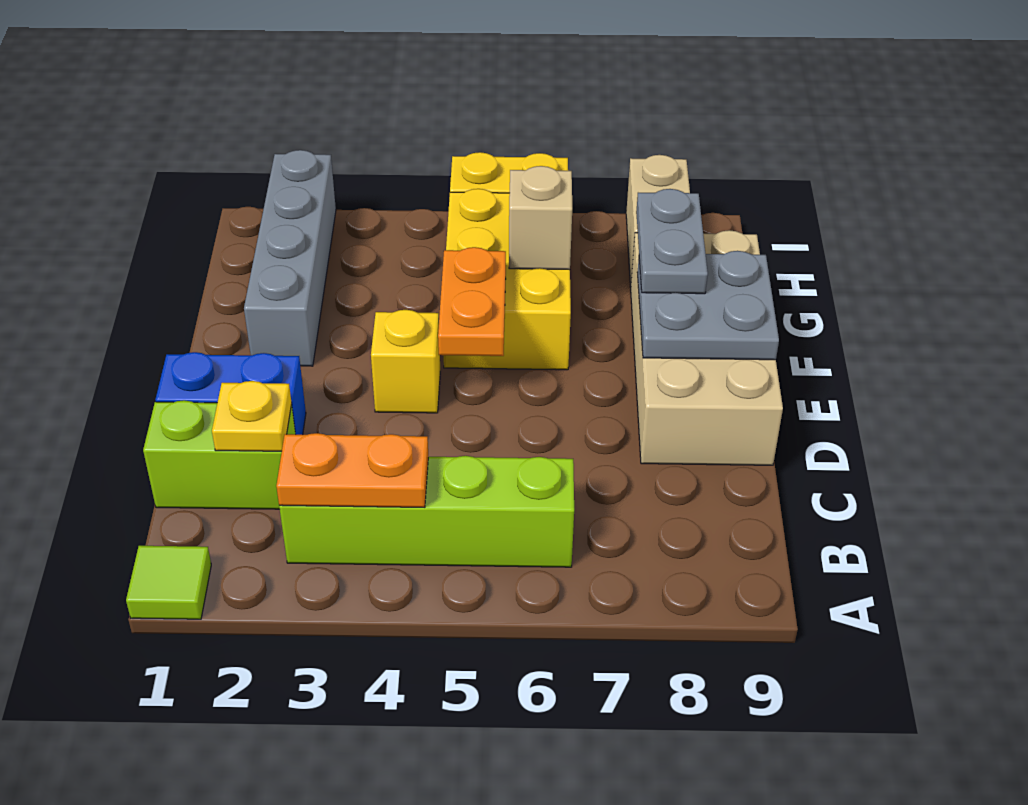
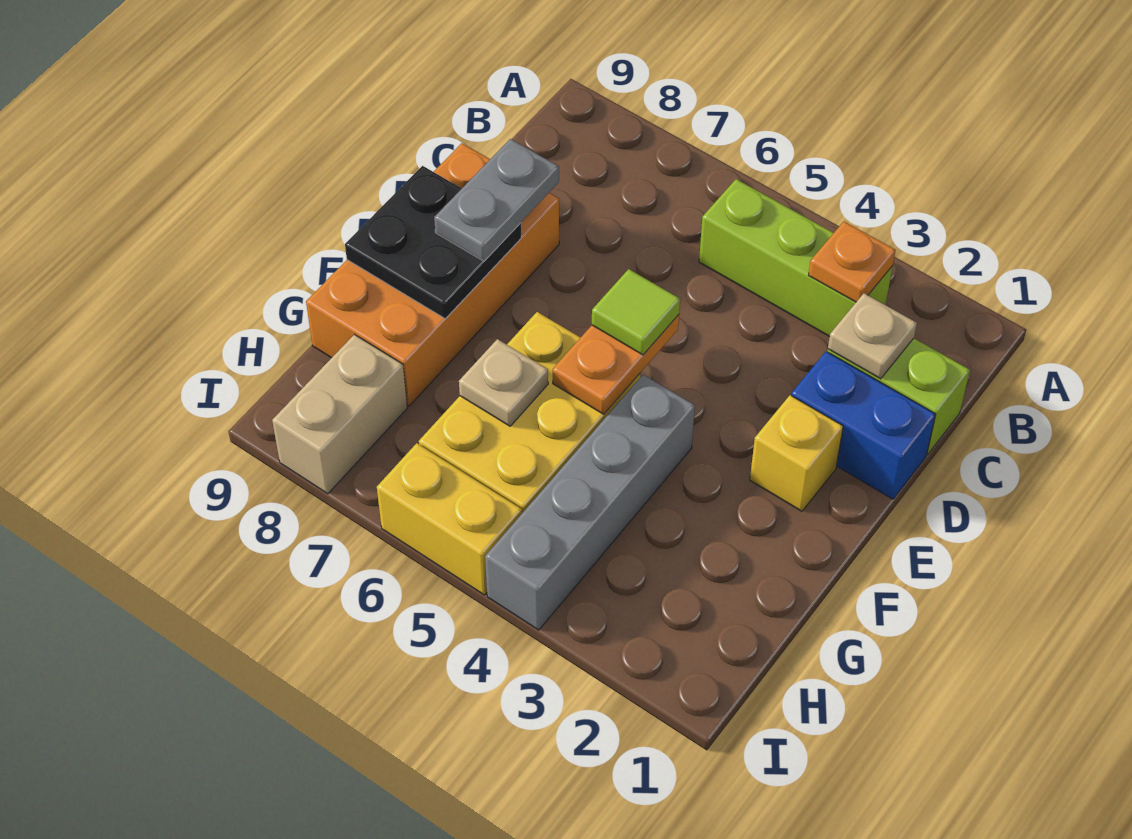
lime 1x1 tile [126,546,211,619] -> lime 1x1 tile moved to [592,269,680,355]
lime 1x4 brick [279,456,574,567] -> lime 1x3 brick [699,179,893,337]
orange 1x2 plate [276,433,428,507] -> orange 1x1 plate [809,222,896,302]
yellow 1x1 plate [212,381,292,451] -> tan 1x1 plate [828,293,917,379]
tan 2x4 brick [631,230,783,465] -> orange 2x4 brick [306,143,559,406]
yellow 1x1 brick [371,310,440,413] -> yellow 1x1 brick moved to [750,395,843,511]
grey 2x2 plate [637,251,779,360] -> black 2x2 plate [345,166,521,319]
grey 1x4 brick [244,150,336,366] -> grey 1x4 brick moved to [485,375,695,630]
grey 1x2 plate [636,189,708,294] -> grey 1x2 plate moved to [434,139,559,261]
tan 1x1 brick [509,166,572,270] -> tan 1x1 plate [459,339,548,426]

